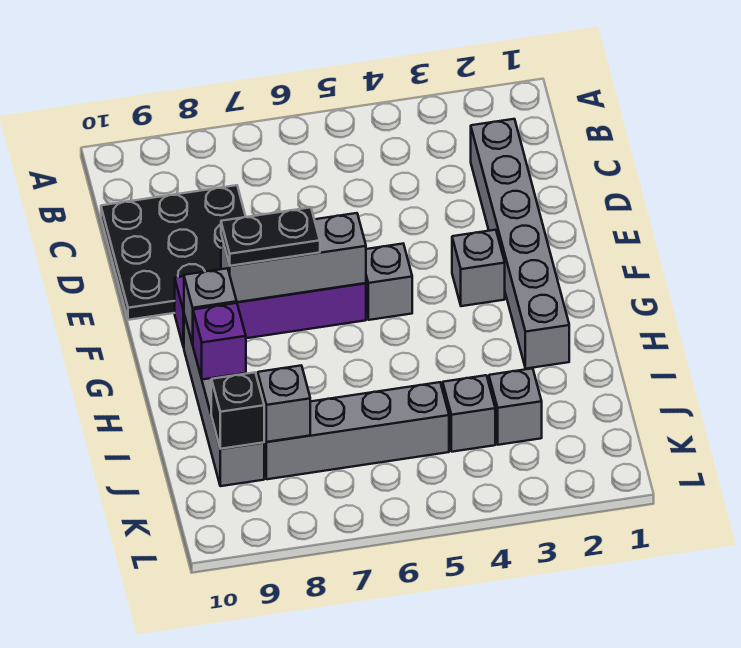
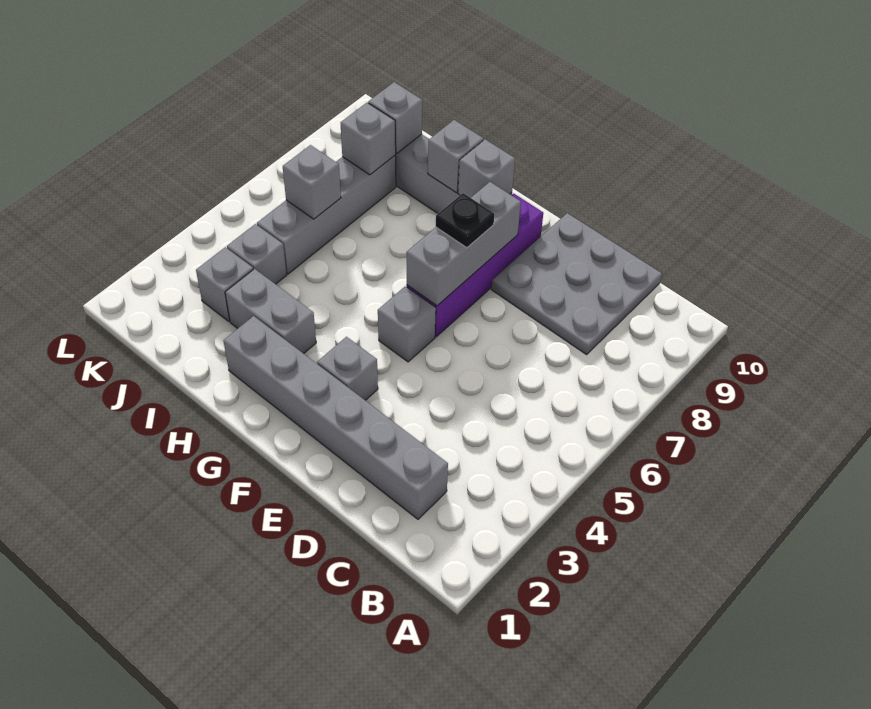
black 3x3 plate [101,185,246,320] -> grey 3x3 plate [491,213,662,355]
black 1x2 plate [221,207,320,266] -> black 1x1 plate [436,193,494,248]
none -> grey 1x2 brick [225,269,316,354]
purple 1x1 brick [193,303,246,379] -> grey 1x1 brick [428,120,483,193]
none -> grey 1x1 brick [283,145,341,219]
black 1x1 brick [211,372,264,449] -> grey 1x1 brick [368,82,422,154]

